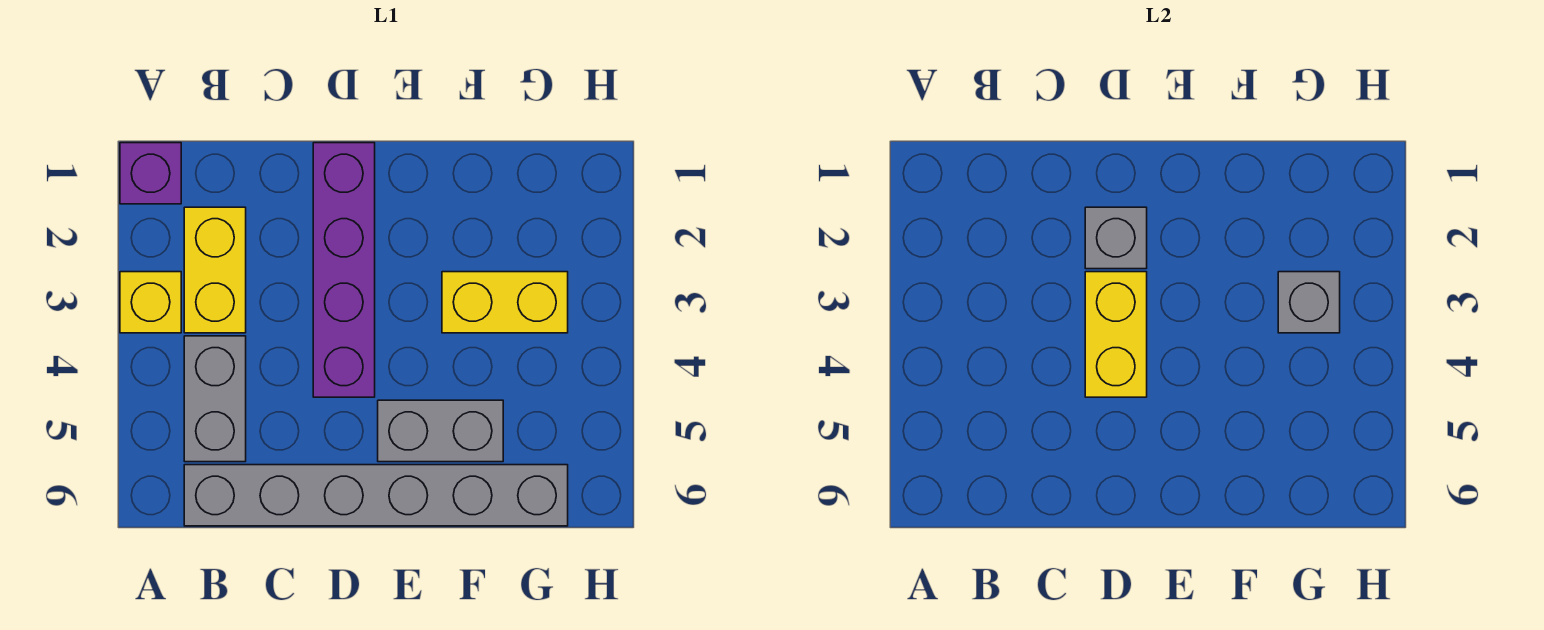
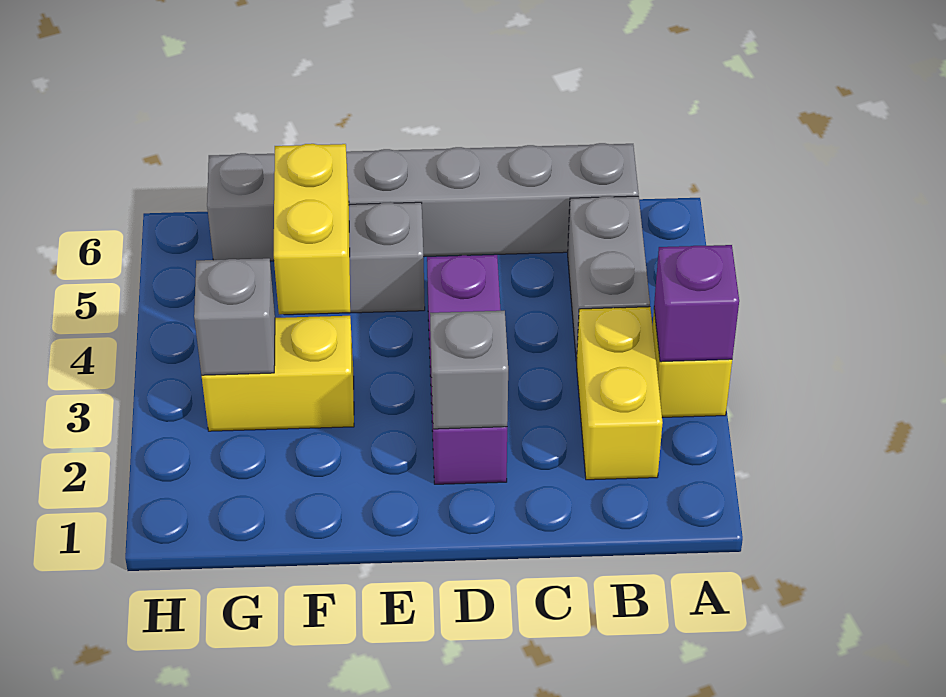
purple 1x1 brick [120,143,181,204] -> purple 1x1 brick moved to [654,245,739,362]
purple 1x4 brick [313,143,375,397] -> purple 1x3 brick [427,255,507,484]
yellow 1x2 brick [1085,272,1147,397] -> yellow 1x2 brick moved to [274,144,350,314]

